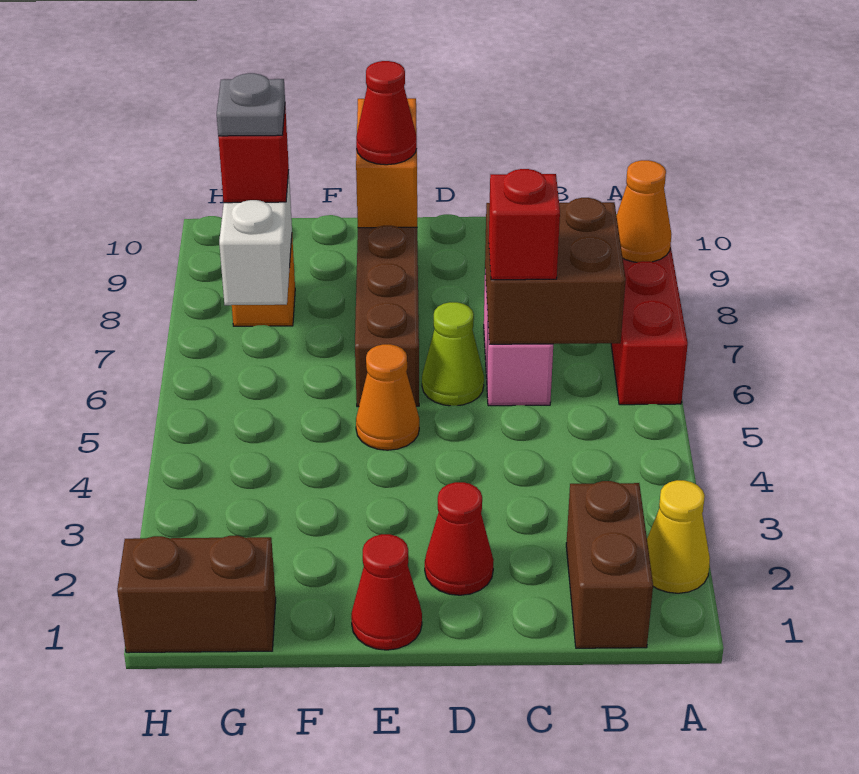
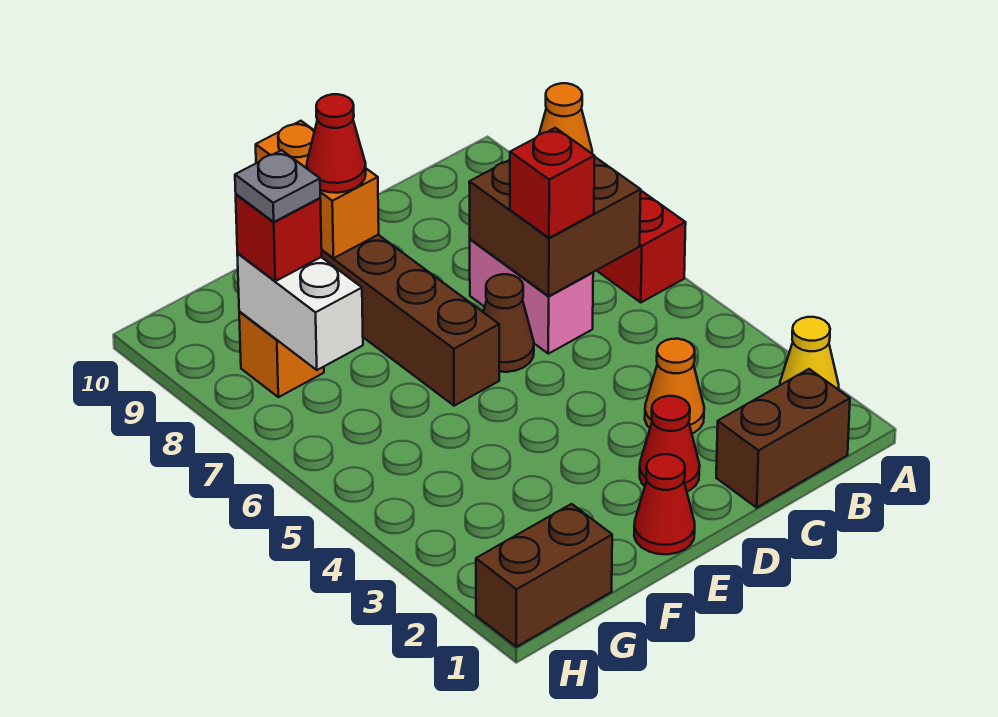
brown 1x2 brick [566,481,653,648] -> brown 1x2 brick turned to [716,369,850,508]
lime 1x1 cone [422,302,484,406] -> brown 1x1 cone [483,274,534,372]
orange 1x1 cone [356,344,419,450] -> orange 1x1 cone moved to [645,339,704,433]

